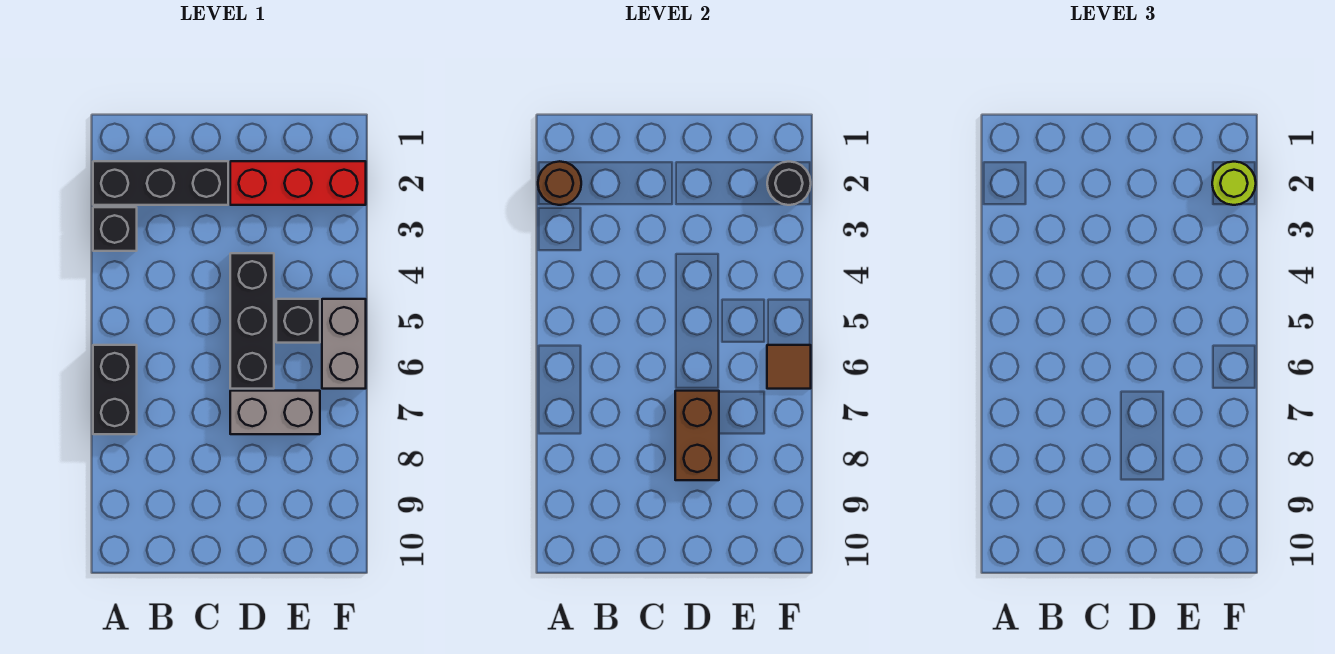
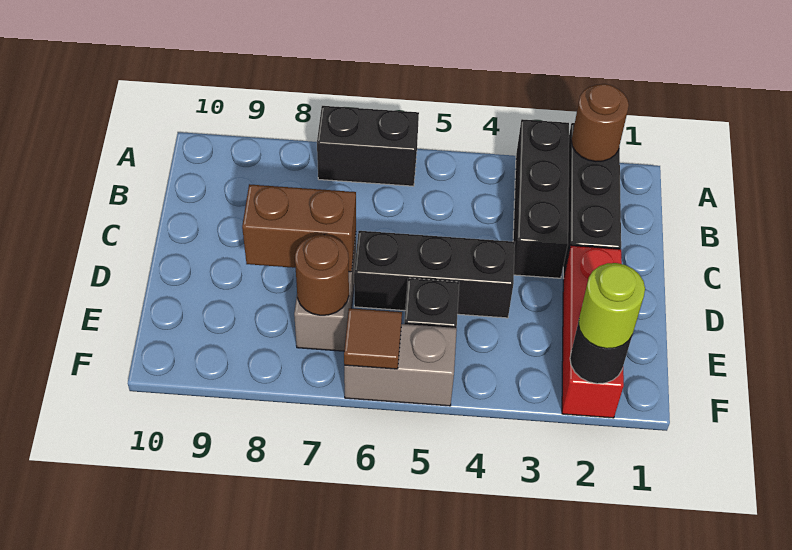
black 1x1 brick [93,207,137,251] -> black 1x3 brick [513,119,569,278]
none -> brown 1x1 round brick [295,235,349,315]

